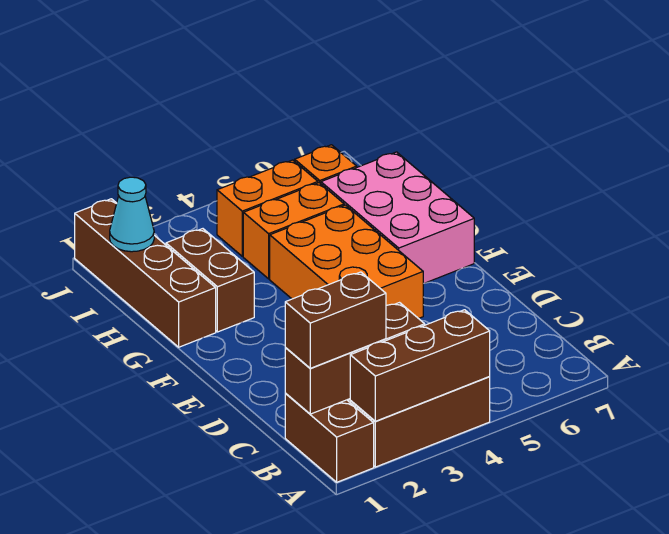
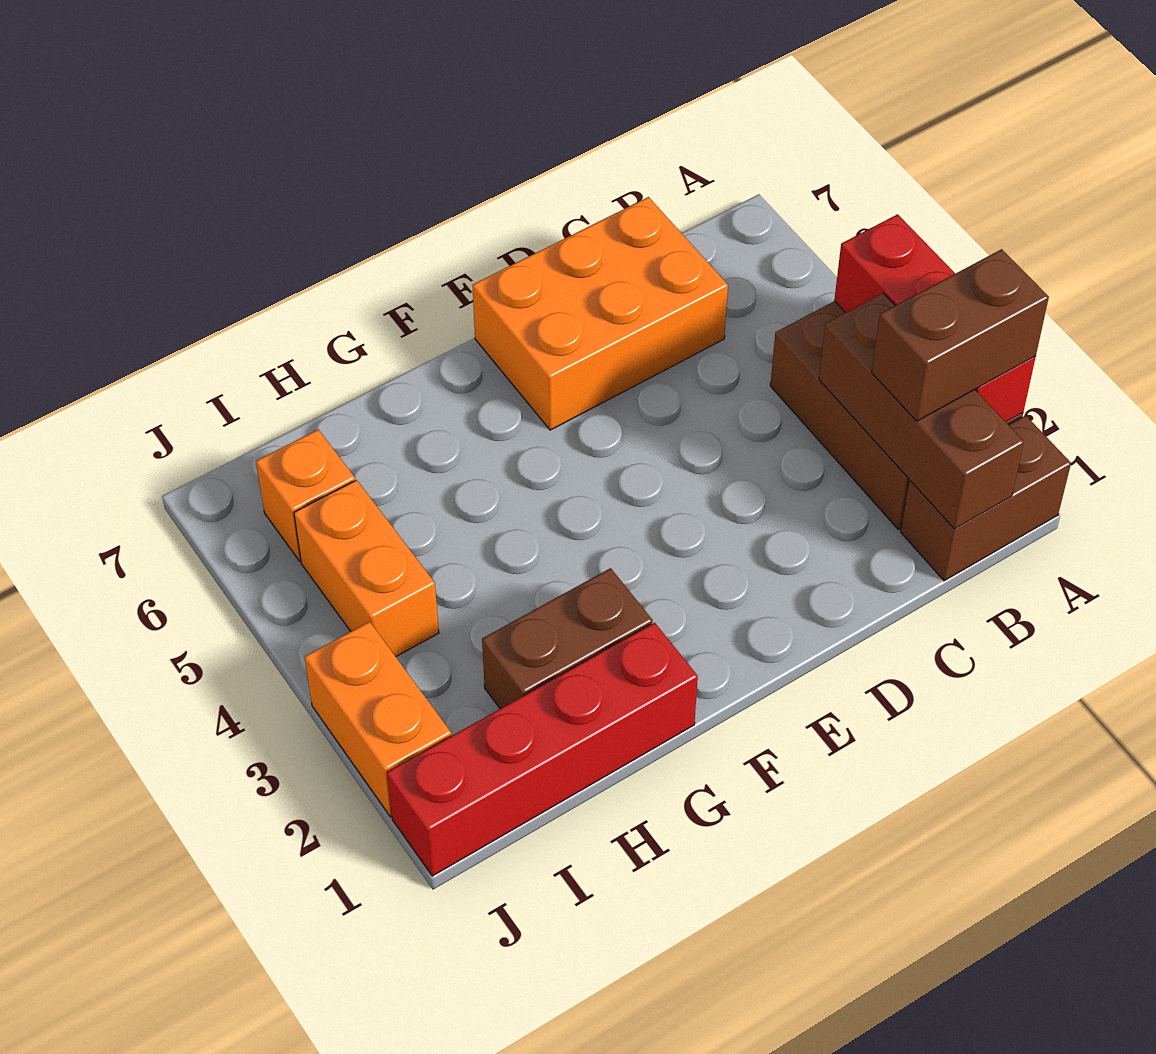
brown 1x3 brick [350,310,490,421] -> red 1x3 brick [834,214,1036,422]
brown 1x2 brick [285,272,386,368] -> brown 1x2 brick turned to [872,249,1049,421]
orange 2x3 brick [270,205,423,319] -> orange 2x3 brick moved to [472,197,728,430]
pink 2x3 brick [321,152,474,284] -> none
brown 1x4 brick [75,199,216,347] -> red 1x4 brick [387,623,698,876]
orange 1x2 brick [243,183,344,279] -> orange 1x2 brick moved to [305,622,451,817]
cyan 1x1 cone [110,177,154,252] -> none

